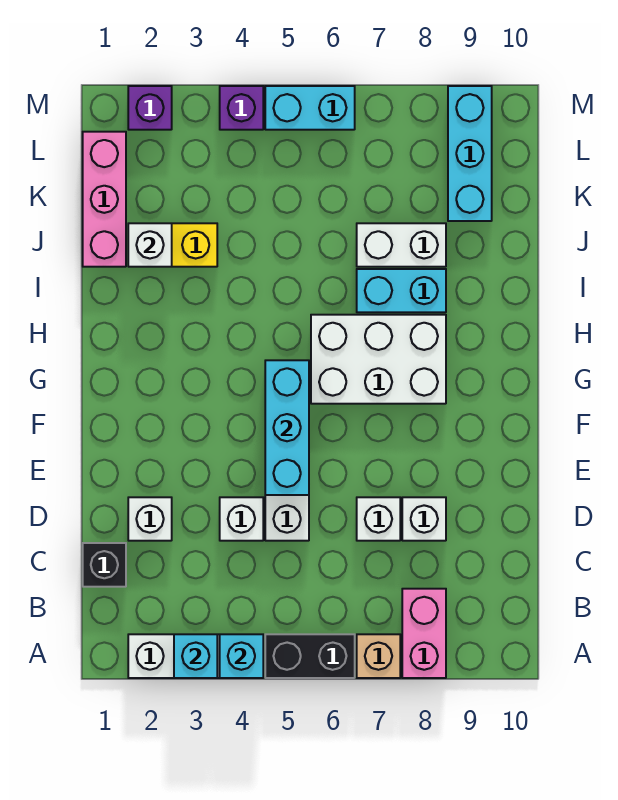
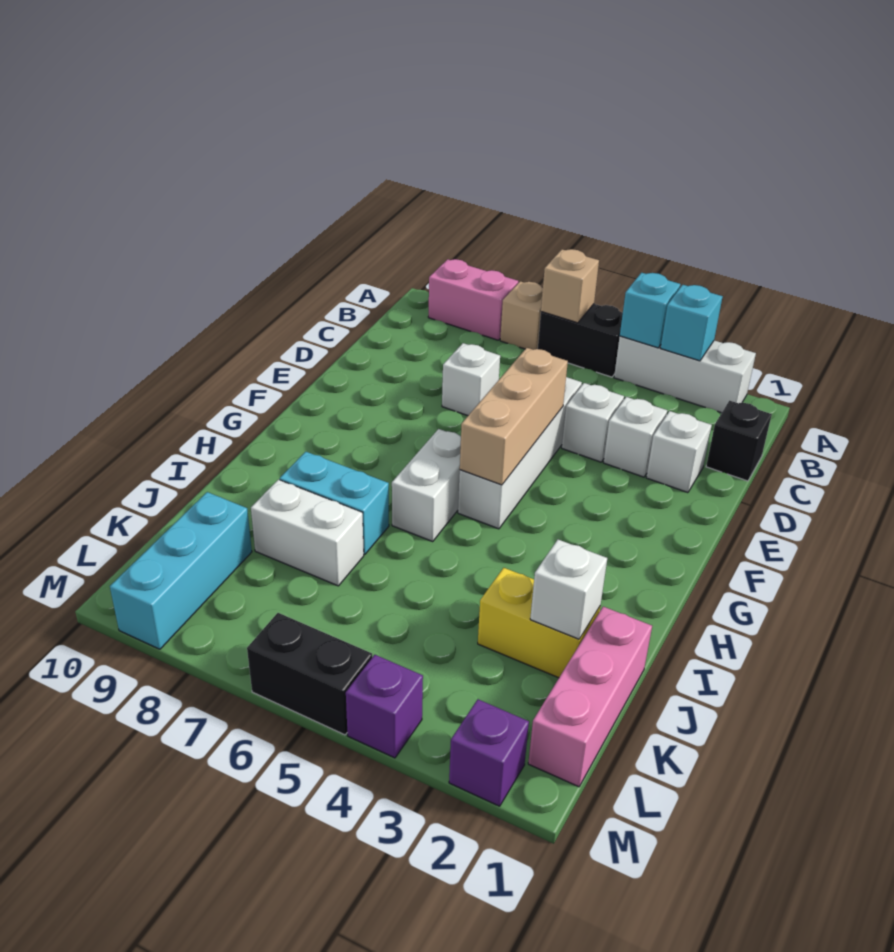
none -> tan 1x1 brick [541,249,599,323]
pink 1x2 brick [402,589,446,678] -> pink 1x2 brick turned to [428,259,518,340]
white 1x1 brick [402,497,446,541] -> white 1x1 brick moved to [603,397,667,477]
cyan 1x3 brick [265,360,309,495] -> tan 1x3 brick [460,348,568,485]
white 2x3 brick [311,315,446,404] -> white 1x2 brick [392,429,461,541]
cyan 1x2 brick [265,86,355,130] -> black 1x2 brick [247,613,372,735]

